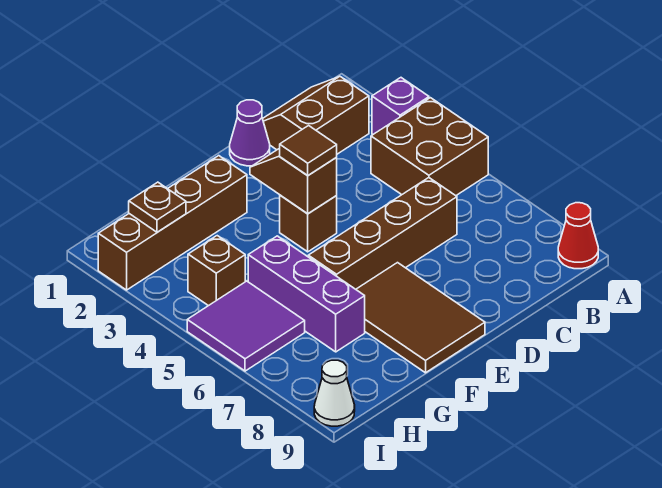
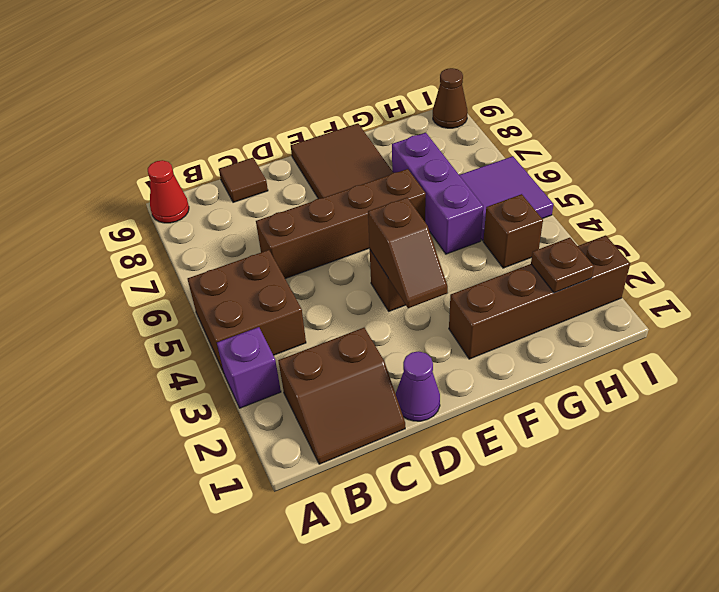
brown 1x1 tile [280,126,337,176] -> brown 1x1 tile moved to [219,158,268,202]
white 1x1 cone [314,360,355,426] -> brown 1x1 cone [433,68,468,128]

